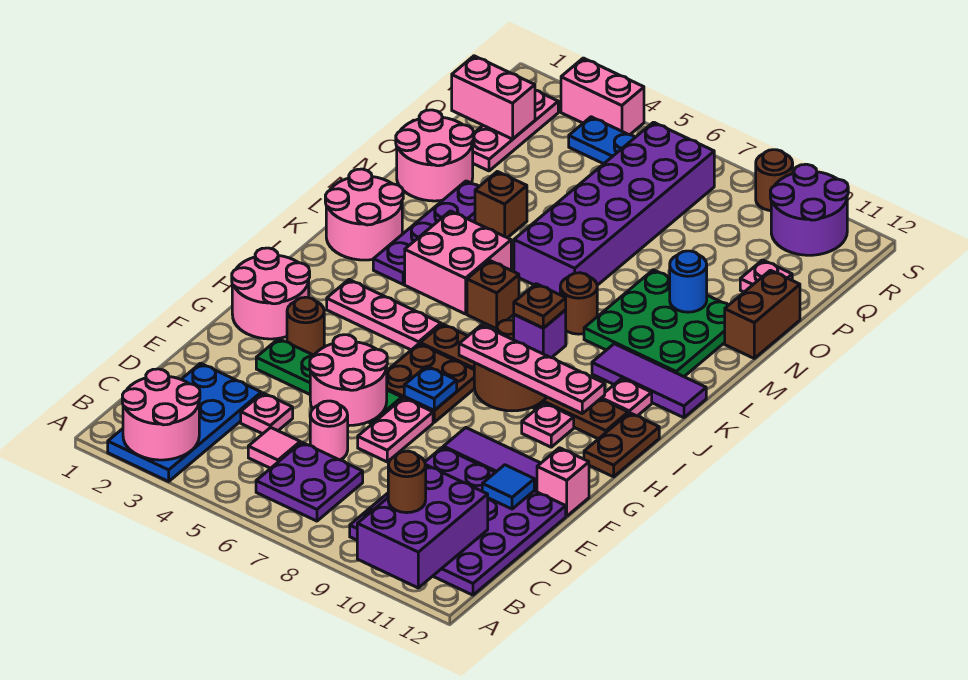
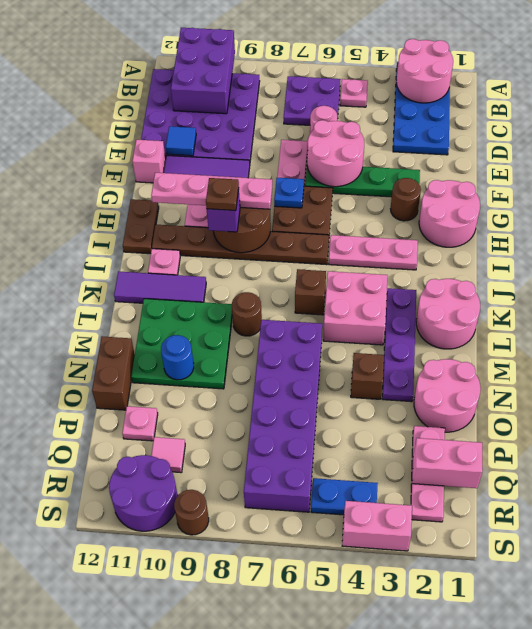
brown 1x1 round brick [388,451,426,513] -> none
pink 1x1 tile [248,427,300,468] -> pink 1x1 tile moved to [151,437,185,473]
pink 1x1 plate [241,393,293,434] -> pink 1x1 plate moved to [340,79,368,107]

